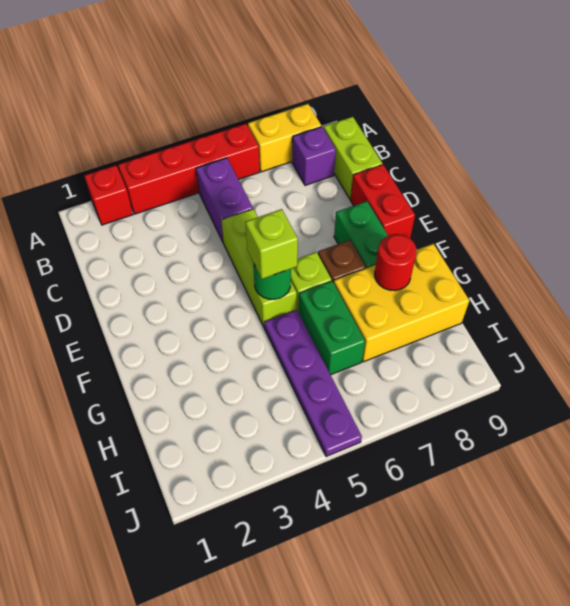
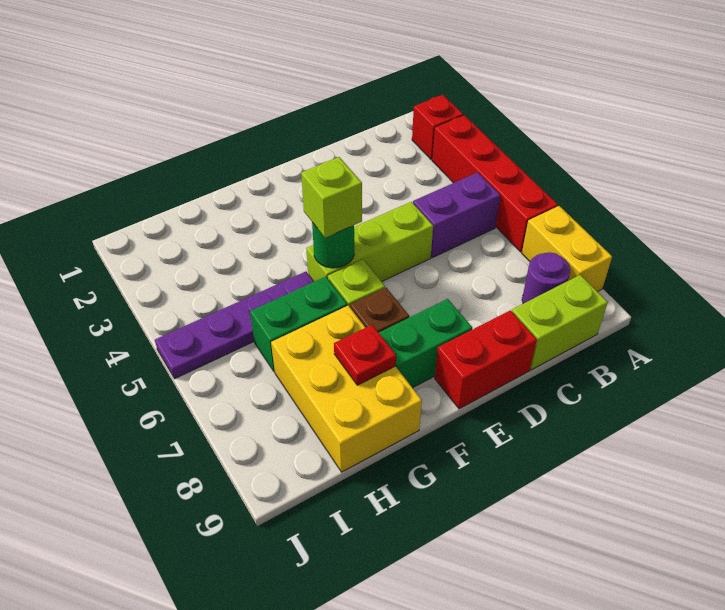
purple 1x1 brick [292,127,336,185] -> purple 1x1 round brick [522,252,570,304]
red 1x1 round brick [375,234,416,291] -> red 1x1 plate [334,325,396,385]

